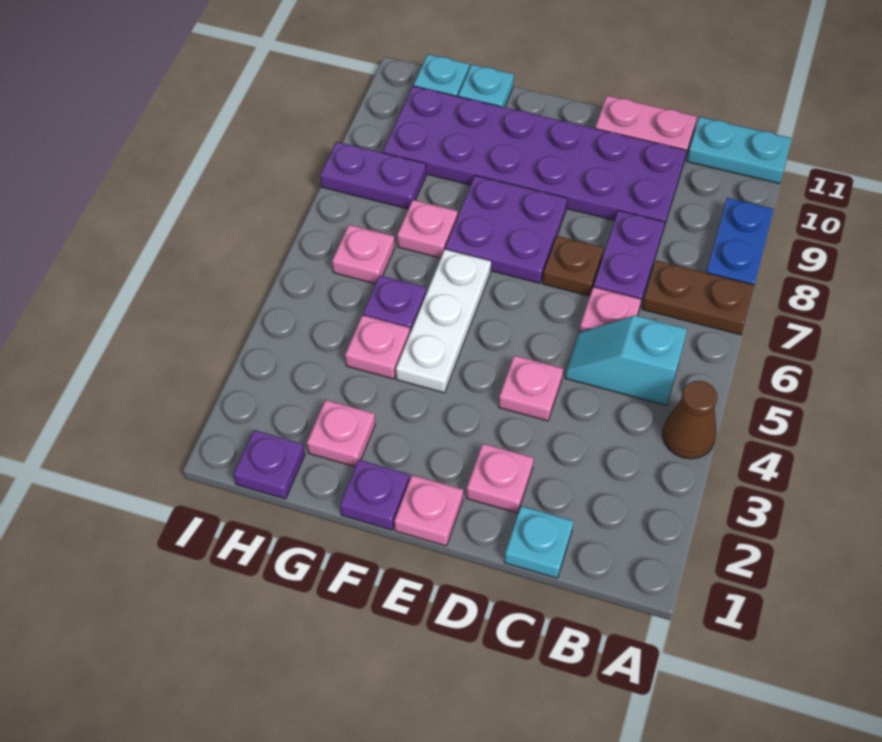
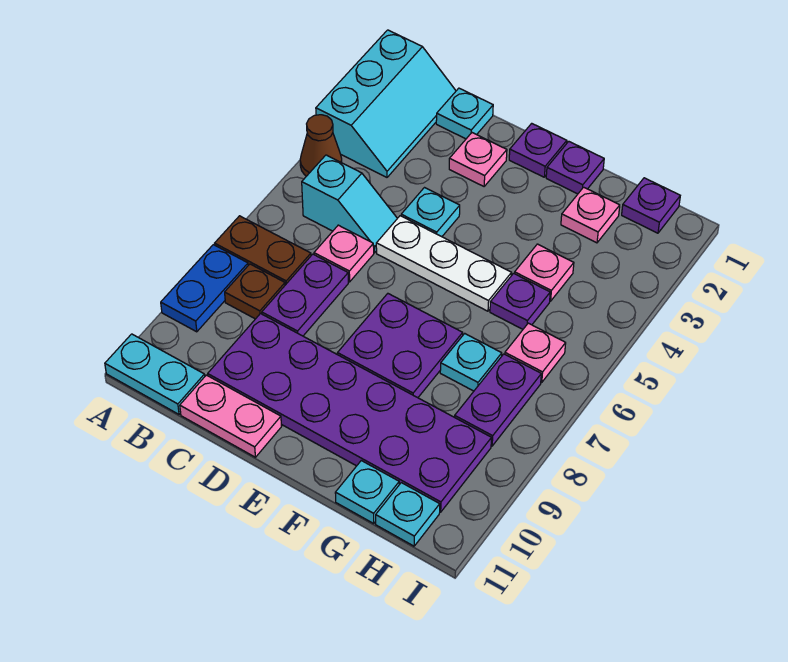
none -> cyan 2x3 slope [316,30,456,177]
pink 1x1 plate [499,355,563,421] -> cyan 1x1 plate [401,188,460,237]
brown 1x1 plate [543,236,603,296] -> brown 1x1 plate moved to [225,264,285,319]
pink 1x1 plate [394,475,463,546] -> purple 1x1 plate [509,123,567,177]
white 1x3 plate [396,249,491,393] -> white 1x3 plate turned to [376,216,512,311]
pink 1x1 plate [397,200,458,258] -> cyan 1x1 plate [440,334,502,391]
purple 1x2 plate [320,142,426,209] -> purple 1x2 plate turned to [455,354,541,446]

